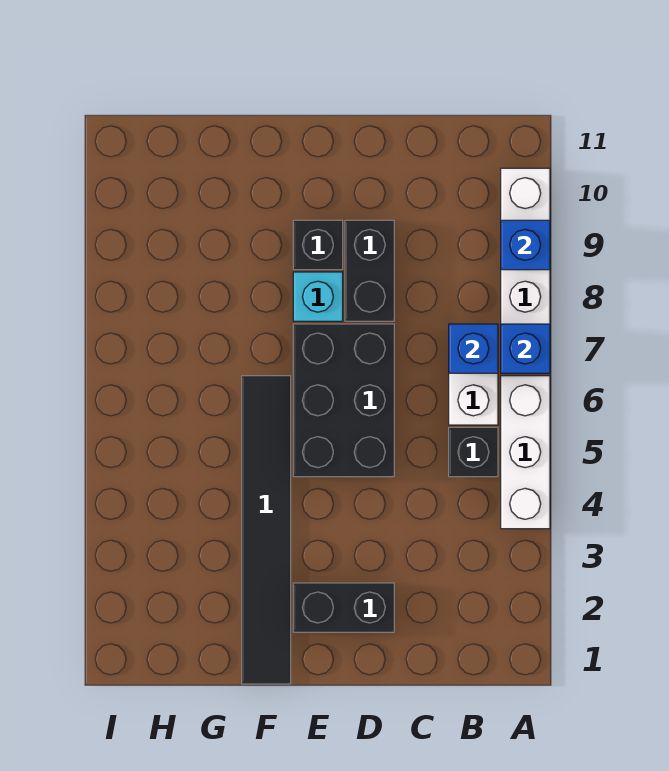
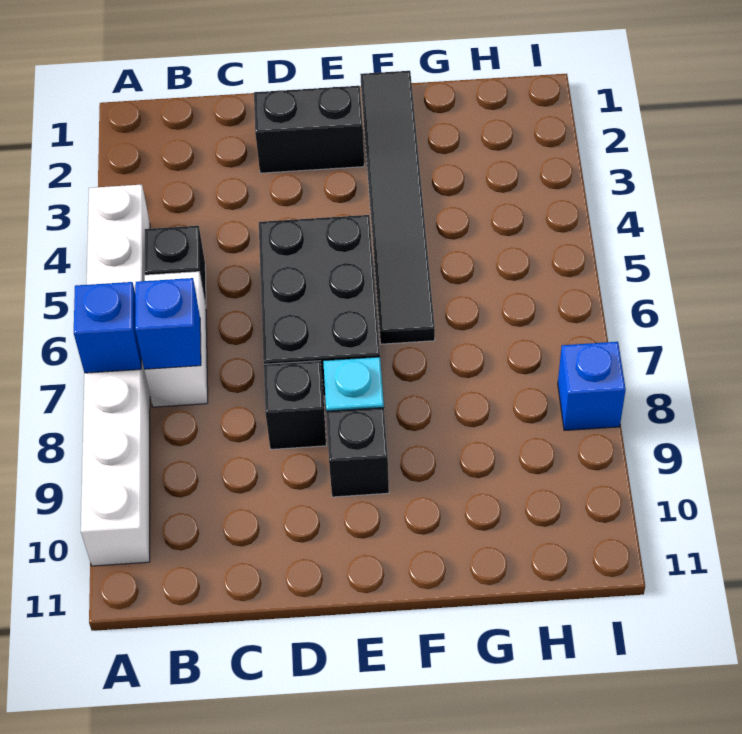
blue 1x1 brick [501,220,550,270] -> blue 1x1 brick moved to [558,342,626,430]
black 1x2 brick [345,220,394,321] -> black 1x1 brick [264,361,326,449]

